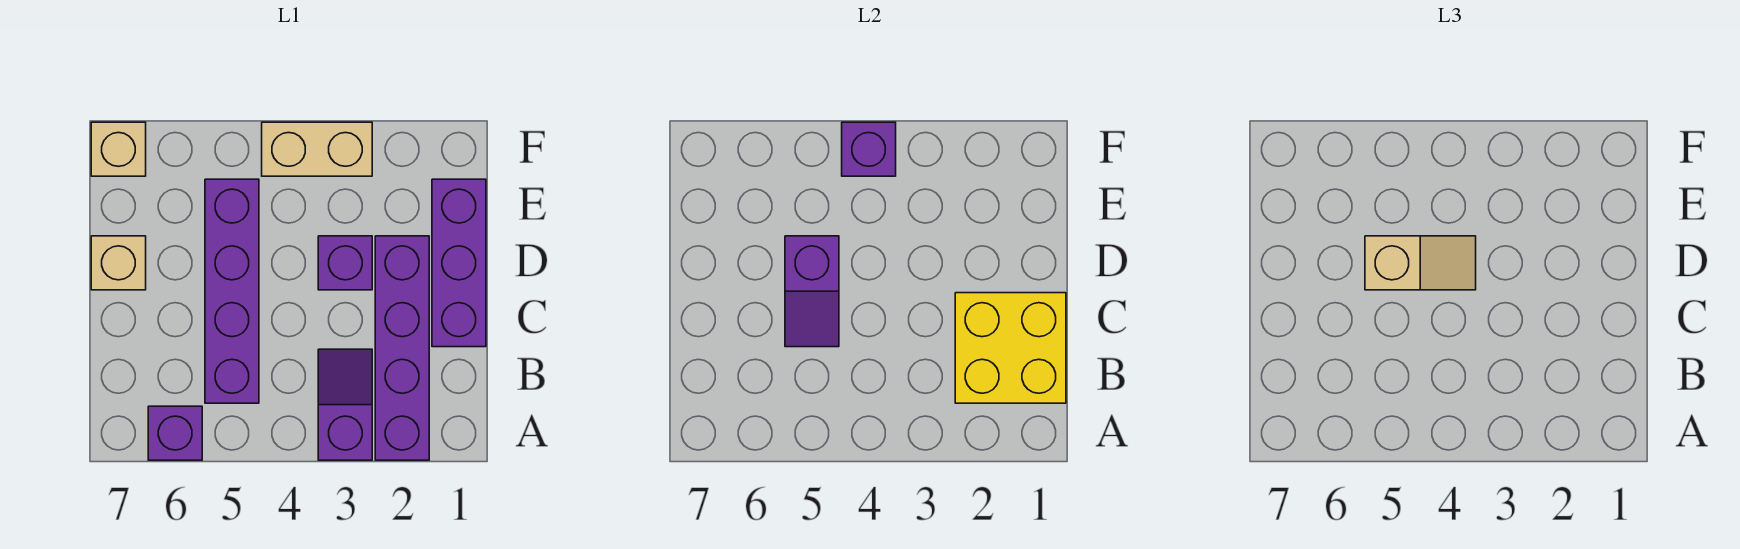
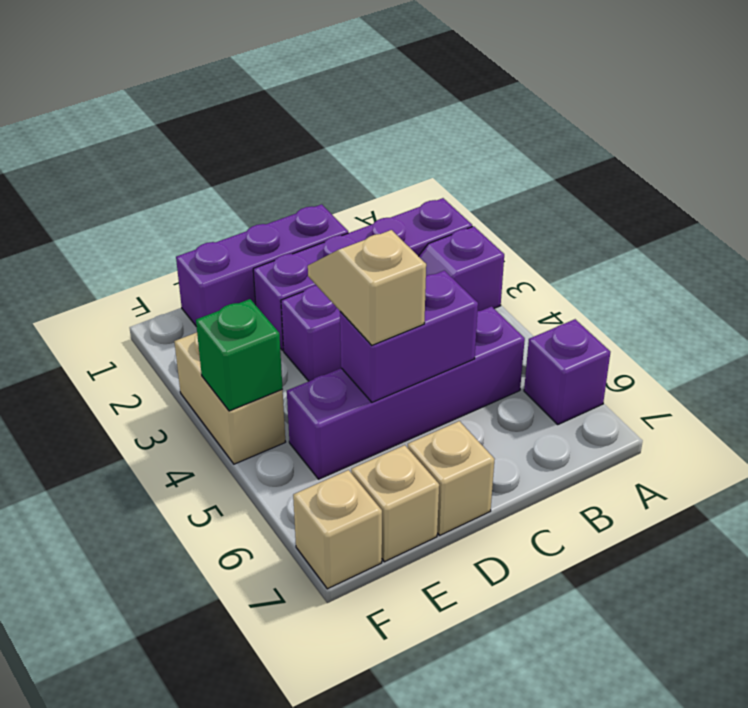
yellow 2x2 brick [955,293,1066,403] -> none
purple 1x2 slope [785,236,839,347] -> purple 1x2 brick [340,270,478,402]
none -> tan 1x1 brick [351,445,439,562]
purple 1x1 brick [842,122,896,176] -> green 1x1 brick [196,299,283,411]

